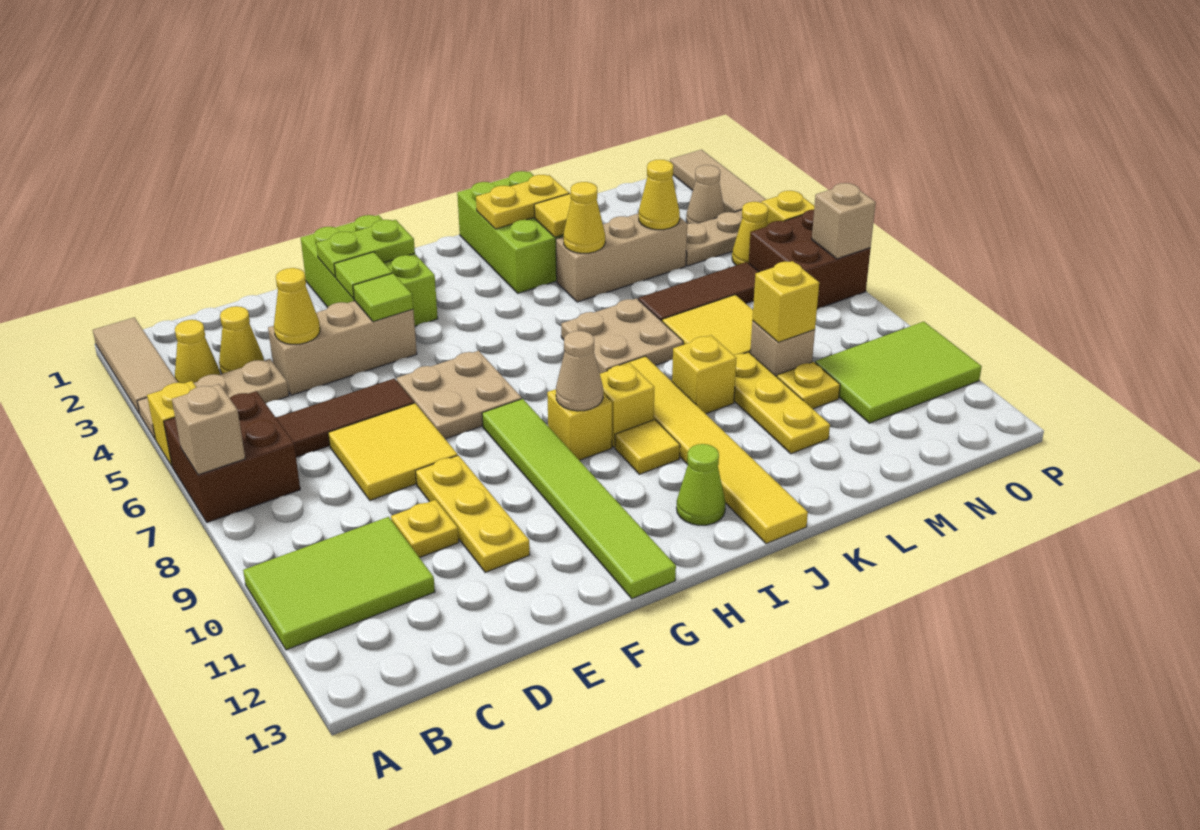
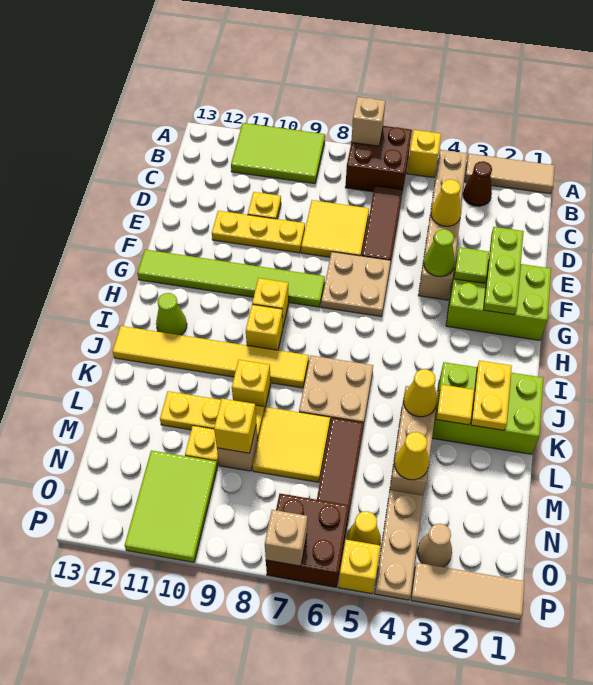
lime 2x3 tile [243,517,435,650] -> lime 2x3 tile turned to [231,123,325,184]
yellow 1x1 cone [175,320,220,383] -> brown 1x1 cone [463,161,492,206]
yellow 1x1 cone [219,306,264,374] -> none
lime 1x2 plate [316,220,415,277] -> lime 1x3 plate [483,227,524,315]
lime 1x1 tile [353,273,413,322] -> lime 1x1 cone [424,229,455,277]
tan 1x1 cone [556,331,603,411] -> none
yellow 1x1 tile [615,420,680,474] -> none

